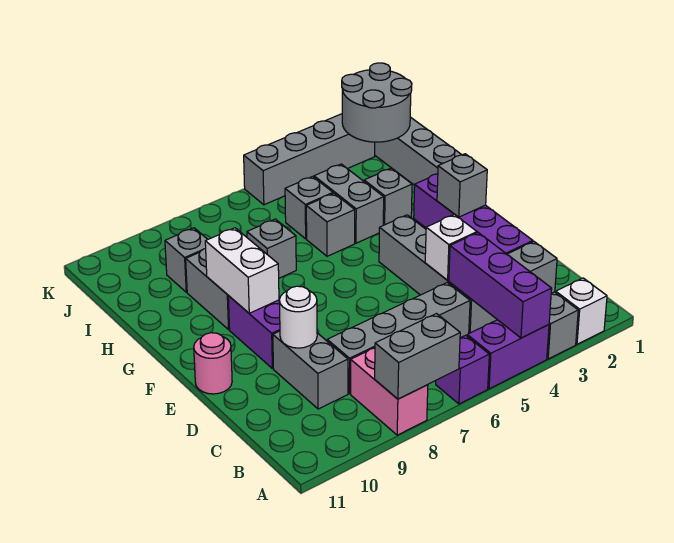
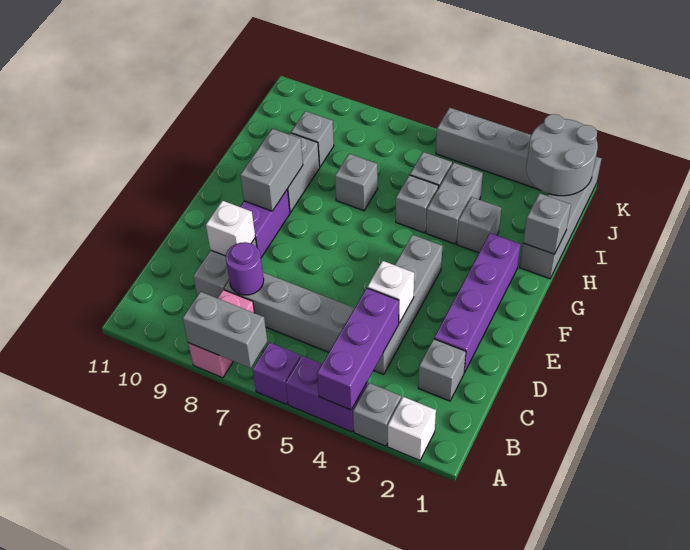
none -> purple 1x1 round brick [226,242,264,295]
white 1x1 round brick [279,286,317,348] -> white 1x1 brick [206,201,255,256]
pink 1x1 round brick [194,333,232,394] -> none
grey 1x1 brick [437,154,487,217] -> grey 1x1 brick moved to [523,193,571,254]
white 1x2 brick [205,228,279,313] -> grey 1x2 brick [240,129,303,211]

